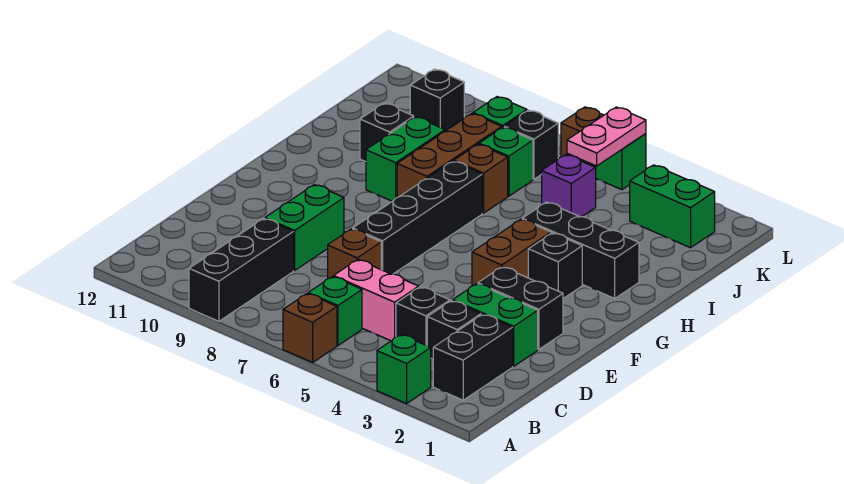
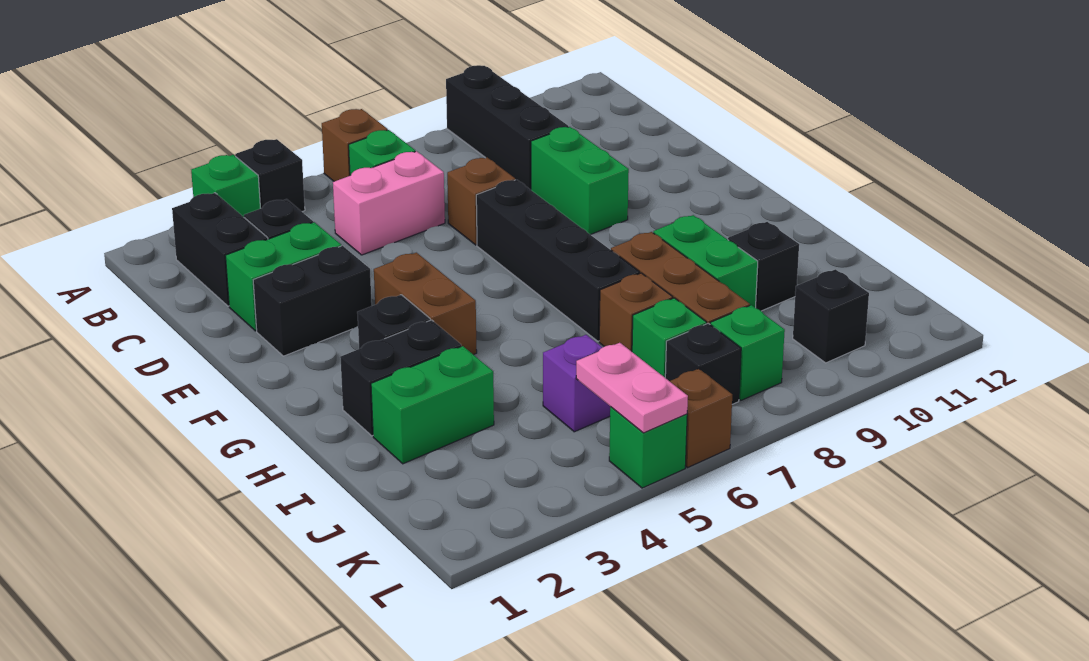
black 1x1 brick [396,287,450,346] -> black 1x1 brick moved to [235,139,305,212]
black 1x3 brick [522,202,639,298] -> black 1x2 brick [340,320,461,436]
green 1x2 brick [630,165,715,248] -> green 1x2 brick moved to [371,346,494,464]

